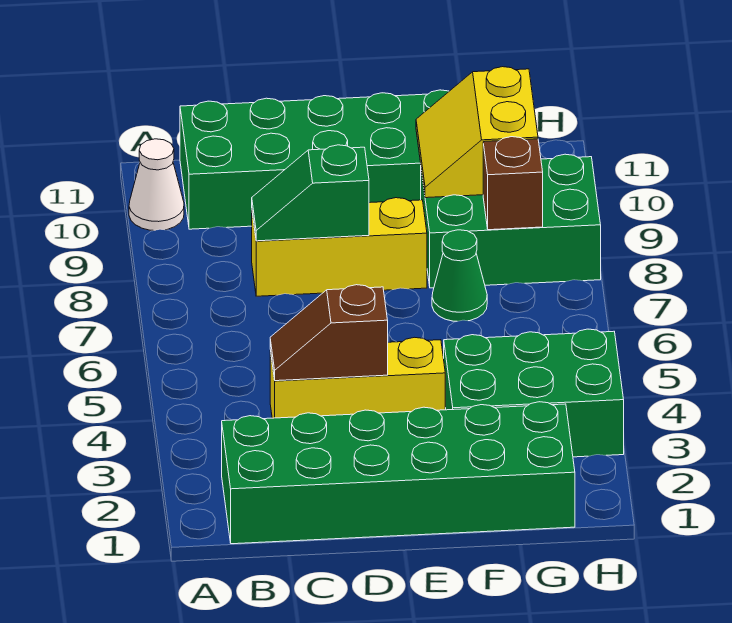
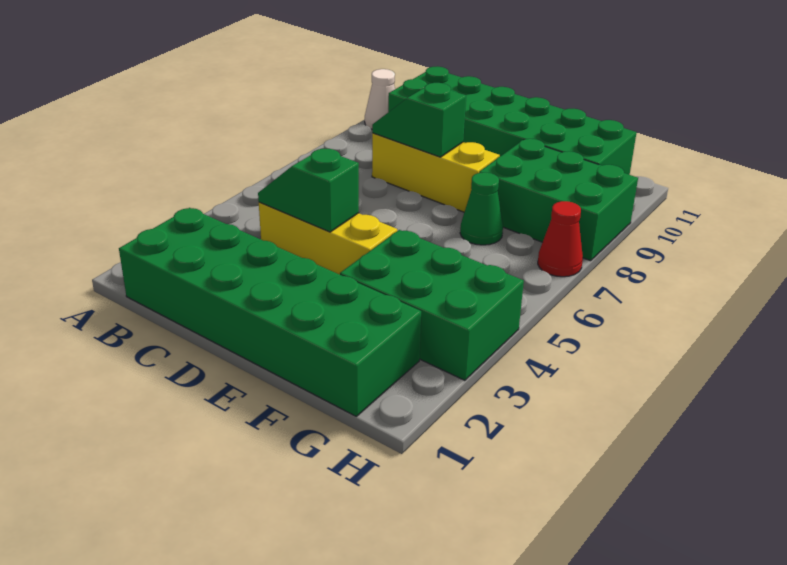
brown 1x2 slope [270,285,388,381] -> green 1x2 slope [258,149,359,232]
yellow 2x2 slope [416,67,538,198] -> none
brown 1x1 brick [483,137,543,230] -> none
none -> red 1x1 cone [538,201,583,277]

